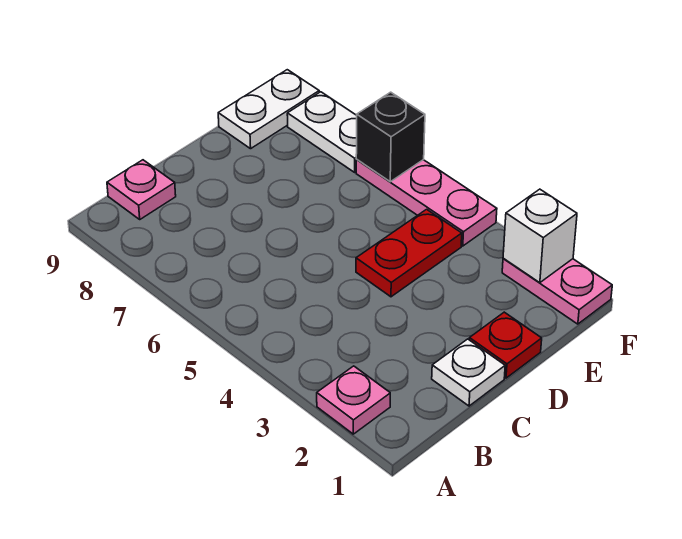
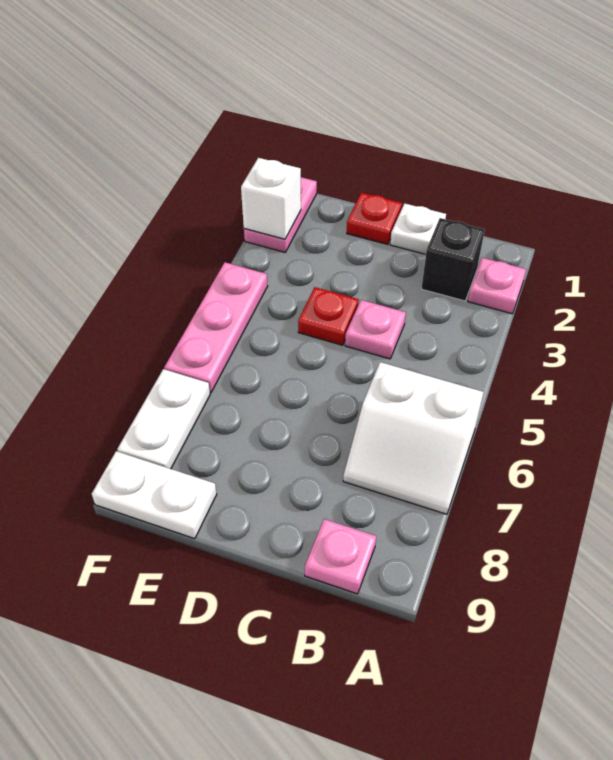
none -> white 2x2 slope [343,362,484,514]
none -> pink 1x1 plate [345,300,406,359]
red 1x2 plate [356,209,462,297] -> red 1x1 plate [298,287,359,345]
black 1x1 brick [356,92,425,182] -> black 1x1 brick moved to [421,218,485,301]

